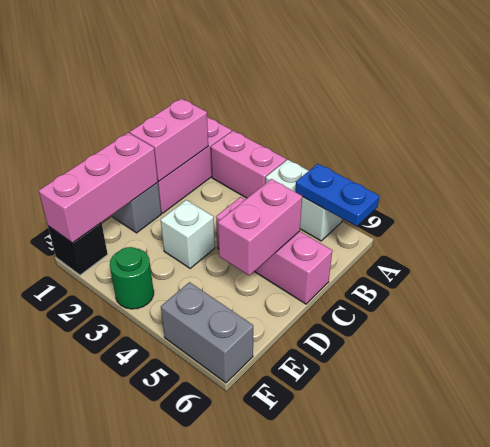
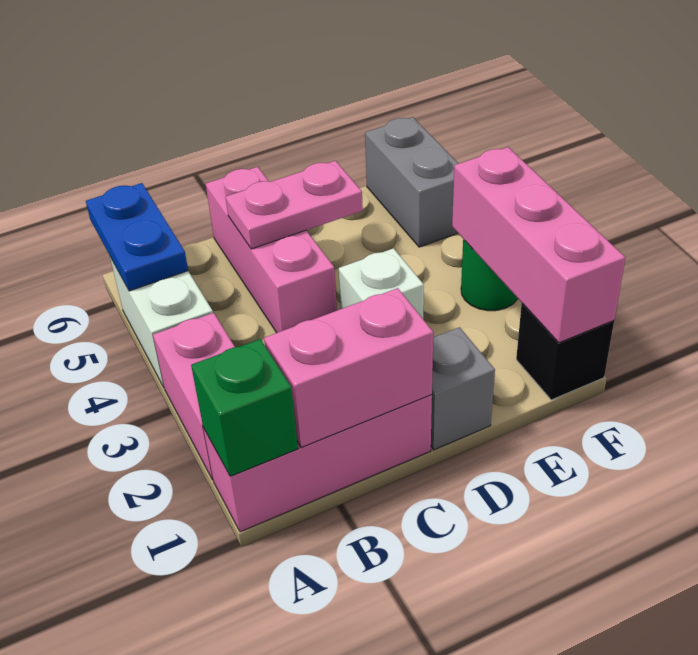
none -> green 1x1 brick [191,339,298,476]
pink 1x2 brick [218,179,302,275] -> pink 1x2 plate [226,161,363,249]
pink 1x3 brick [39,133,158,243] -> pink 1x3 brick turned to [452,147,625,343]

